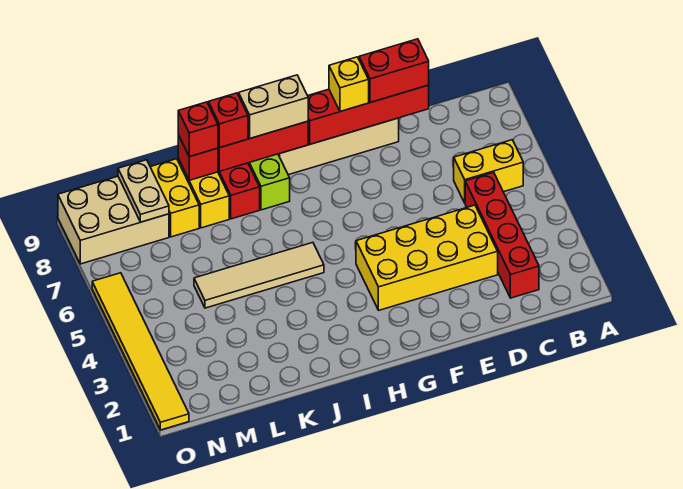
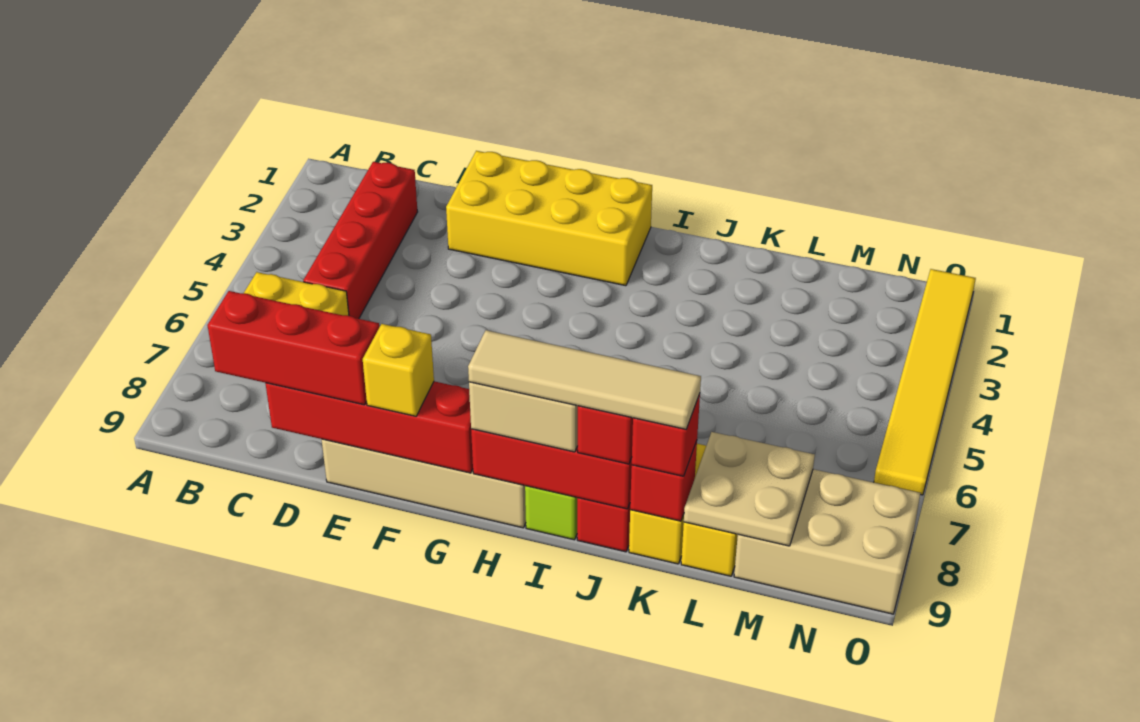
yellow 2x4 brick [356,205,498,310] -> yellow 2x4 brick moved to [446,151,652,286]
red 1x2 brick [359,39,429,103] -> red 1x3 brick [207,291,379,405]
tan 1x4 tile [194,243,324,308] -> tan 1x4 tile moved to [468,330,701,429]
tan 1x2 plate [118,160,169,222] -> tan 2x2 plate [684,432,815,546]

